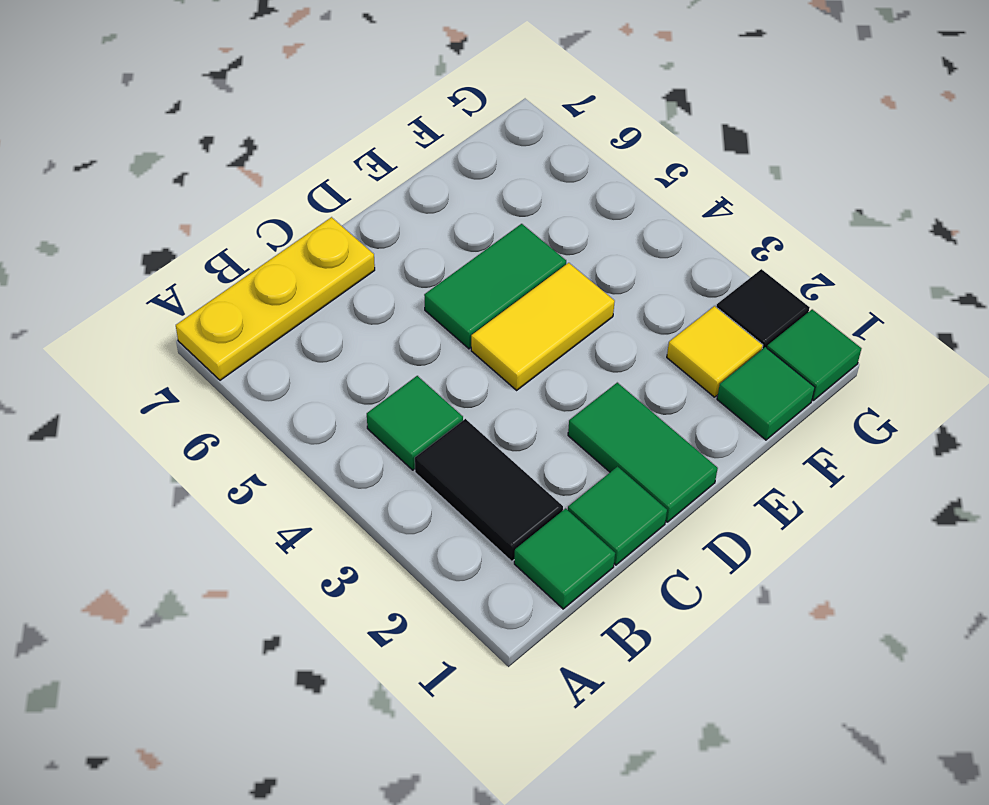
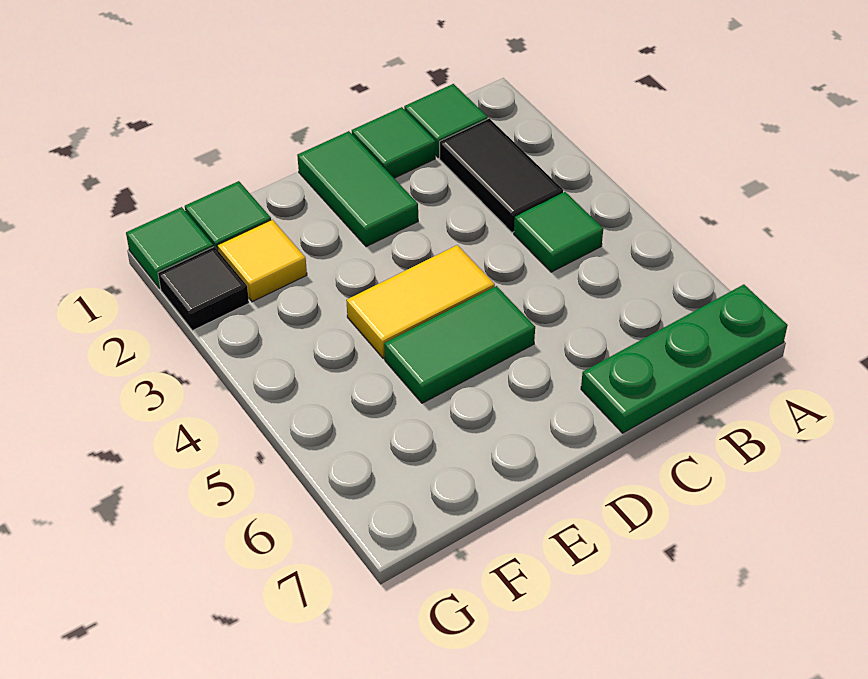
yellow 1x3 plate [176,217,375,380] -> green 1x3 plate [581,284,788,433]

